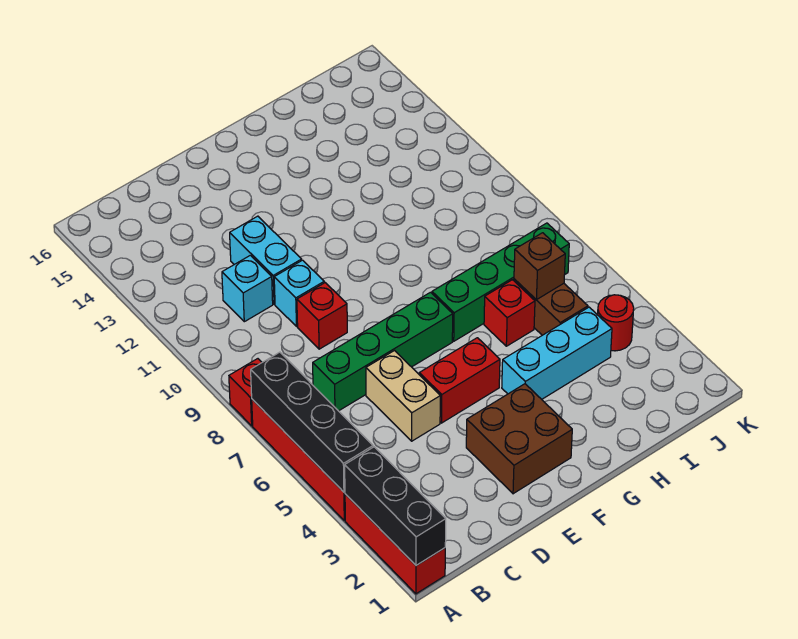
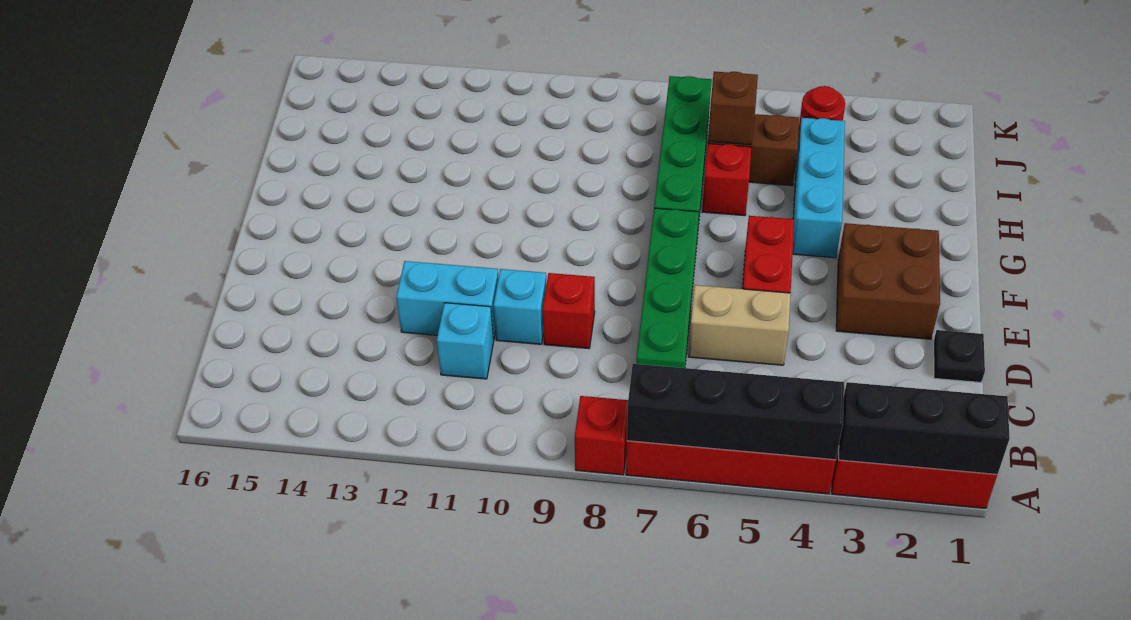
none -> black 1x1 plate [934,330,985,382]

